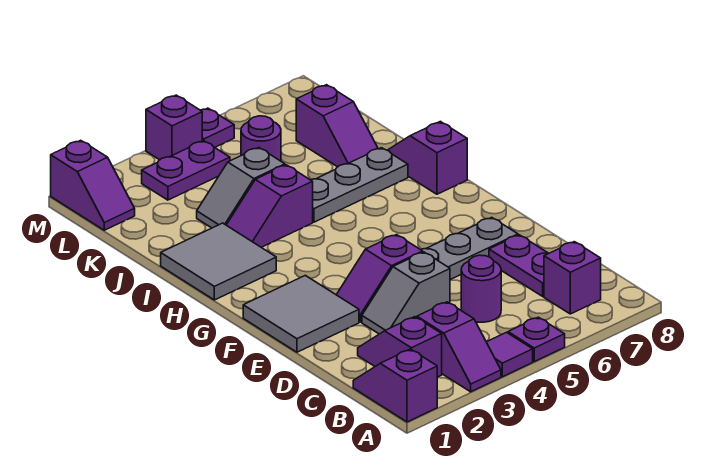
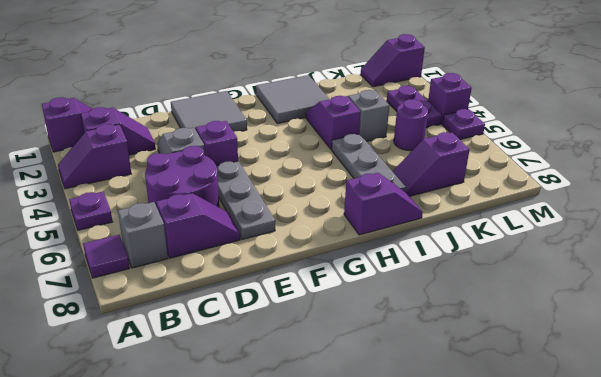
purple 1x1 tile [487,332,533,377] -> purple 1x1 tile moved to [83,235,130,278]
purple 1x1 brick [544,242,601,314] -> grey 1x1 brick [118,202,168,268]
purple 1x1 round brick [461,255,501,322] -> purple 2x2 round brick [145,146,219,207]
purple 1x2 plate [489,235,549,296] -> purple 1x2 slope [156,193,241,258]

